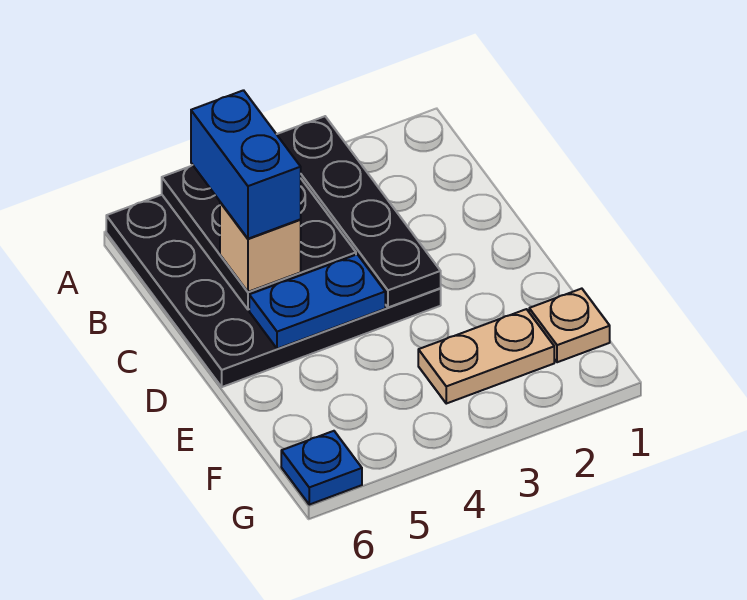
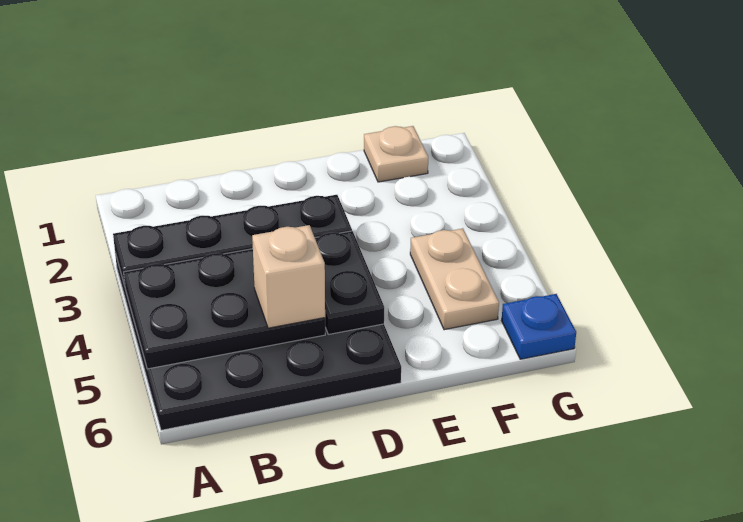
blue 1x2 brick [191,90,301,239] -> none
blue 1x2 plate [249,254,385,349] -> black 1x2 plate [315,231,384,334]
tan 1x2 plate [418,309,554,404] -> tan 1x2 plate moved to [410,228,499,330]

